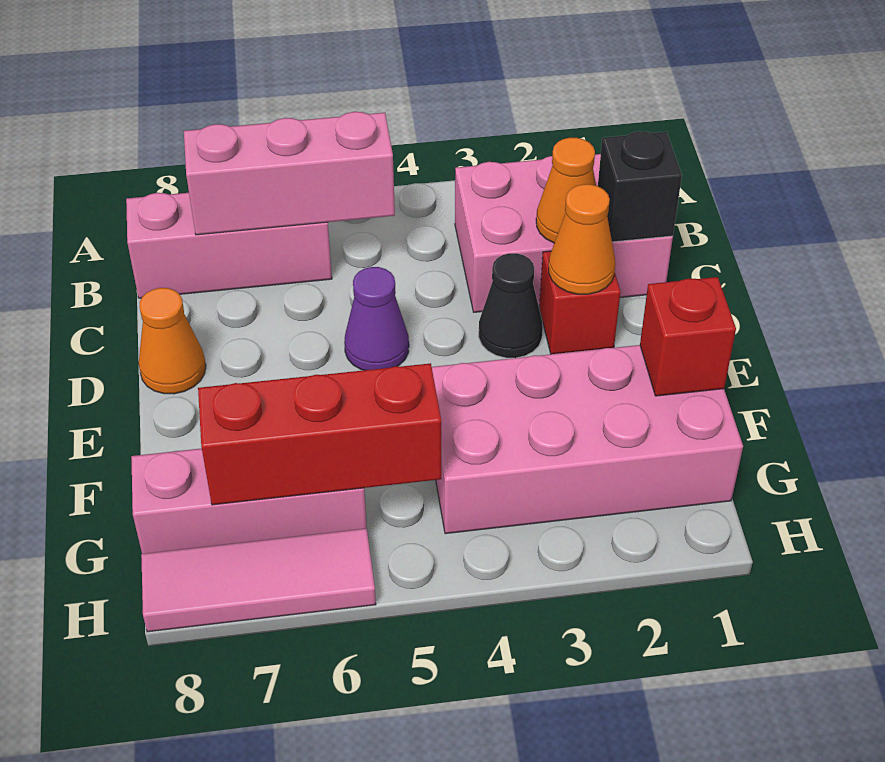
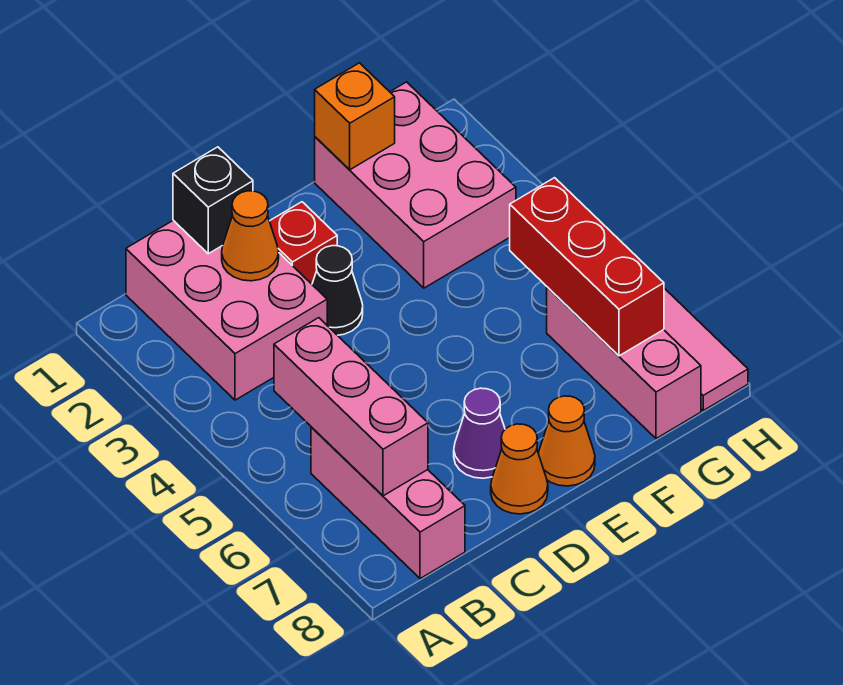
orange 1x1 cone [549,184,615,294] -> orange 1x1 cone moved to [539,396,595,486]
purple 1x1 cone [344,267,409,370] -> purple 1x1 cone moved to [454,388,505,478]
pink 2x4 brick [432,345,743,534] -> pink 2x3 brick [315,82,516,288]
red 1x1 brick [640,277,736,396] -> orange 1x1 brick [315,63,395,170]

